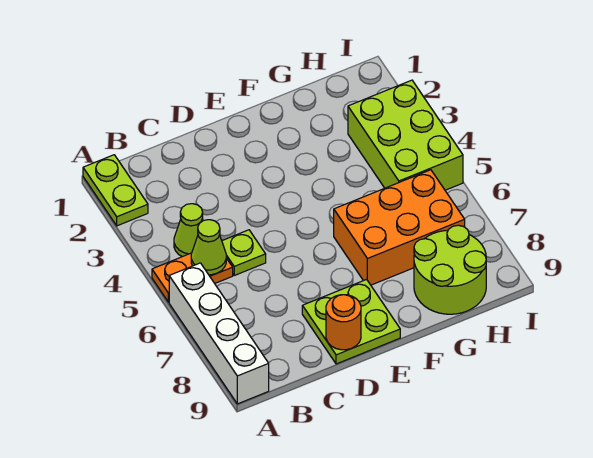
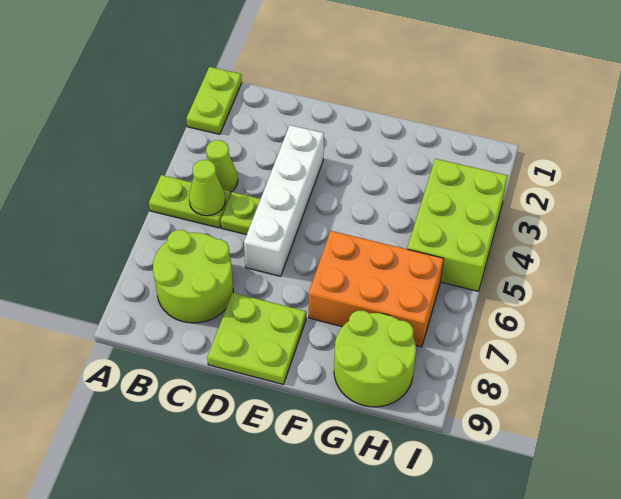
orange 1x2 plate [152,253,233,302] -> lime 1x2 plate [149,175,231,228]
white 1x4 brick [169,263,269,404] -> white 1x4 brick moved to [244,125,324,276]
none -> lime 2x2 round brick [153,230,233,323]
orange 1x1 round brick [326,295,361,350] -> none

